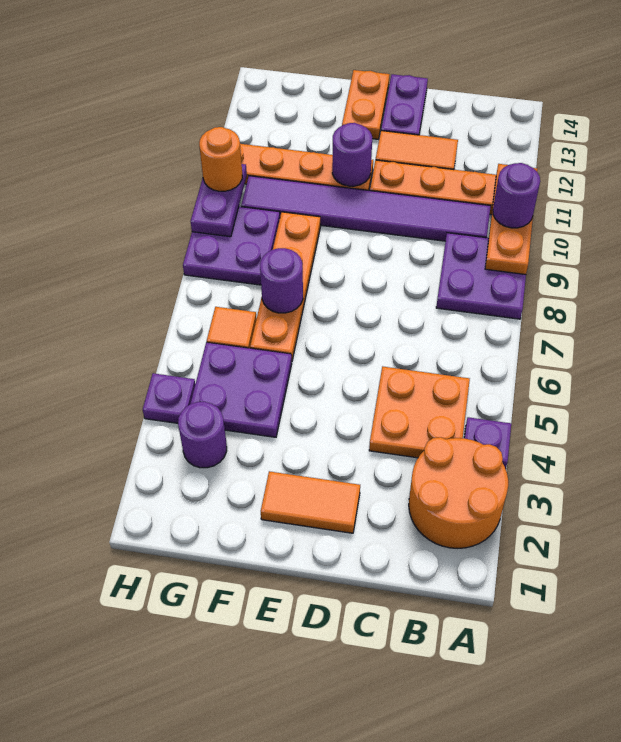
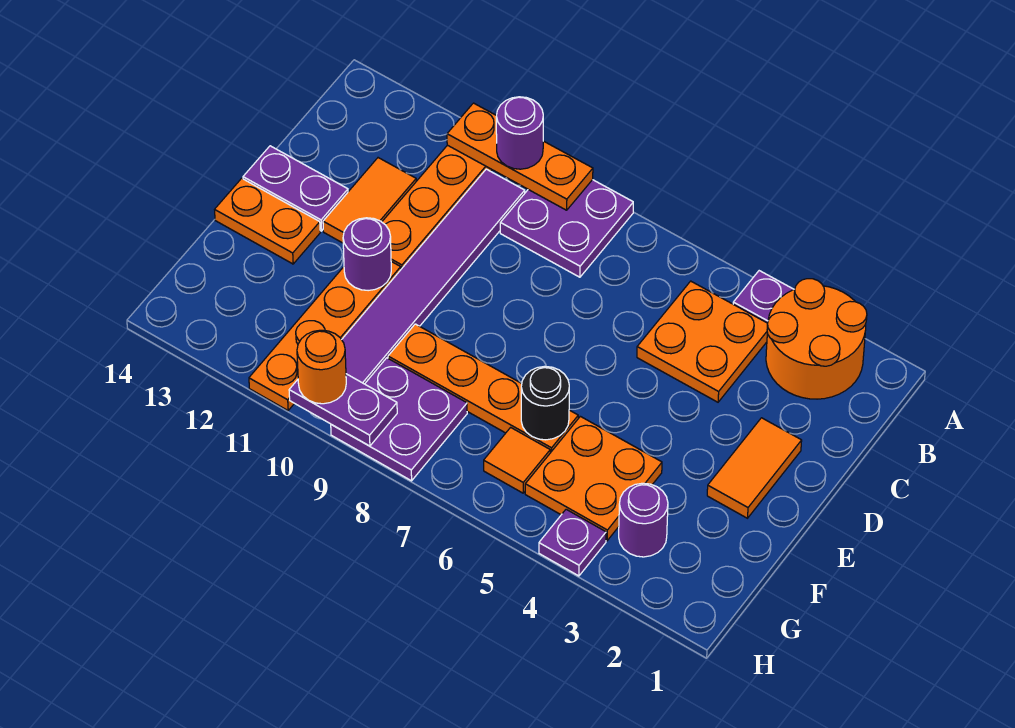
purple 2x2 plate [190,342,292,437] -> orange 2x2 plate [525,416,662,541]
none -> black 1x1 round brick [521,366,569,440]
purple 1x1 round brick [260,248,303,313] -> none

